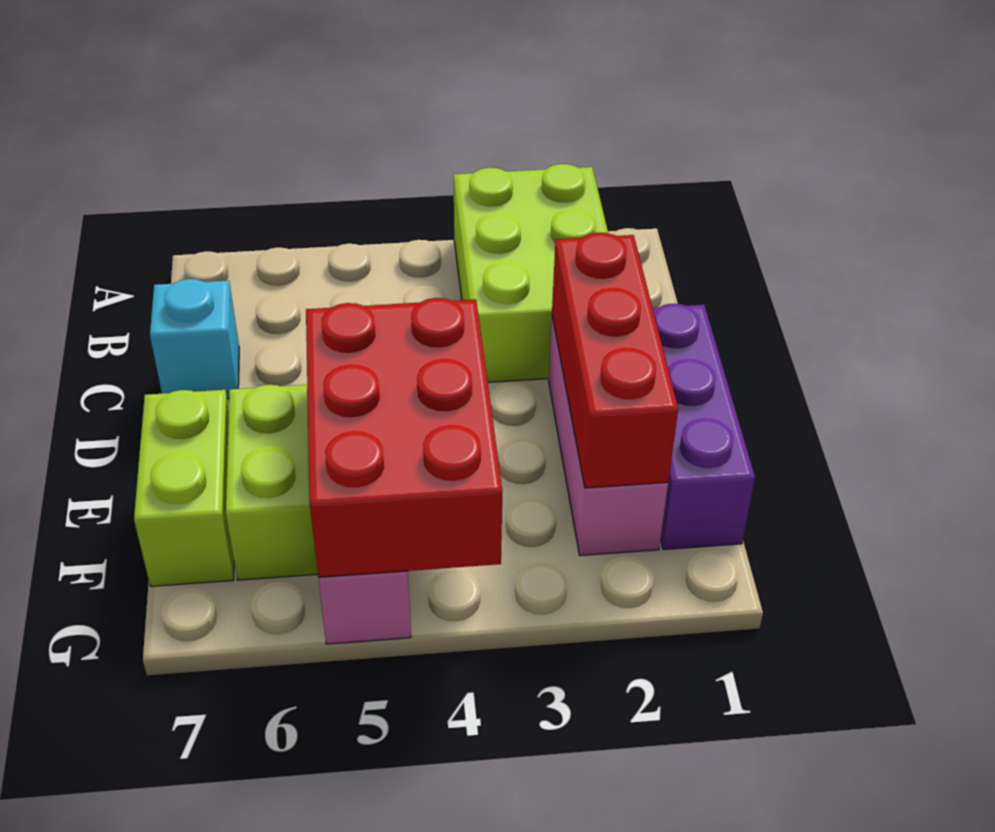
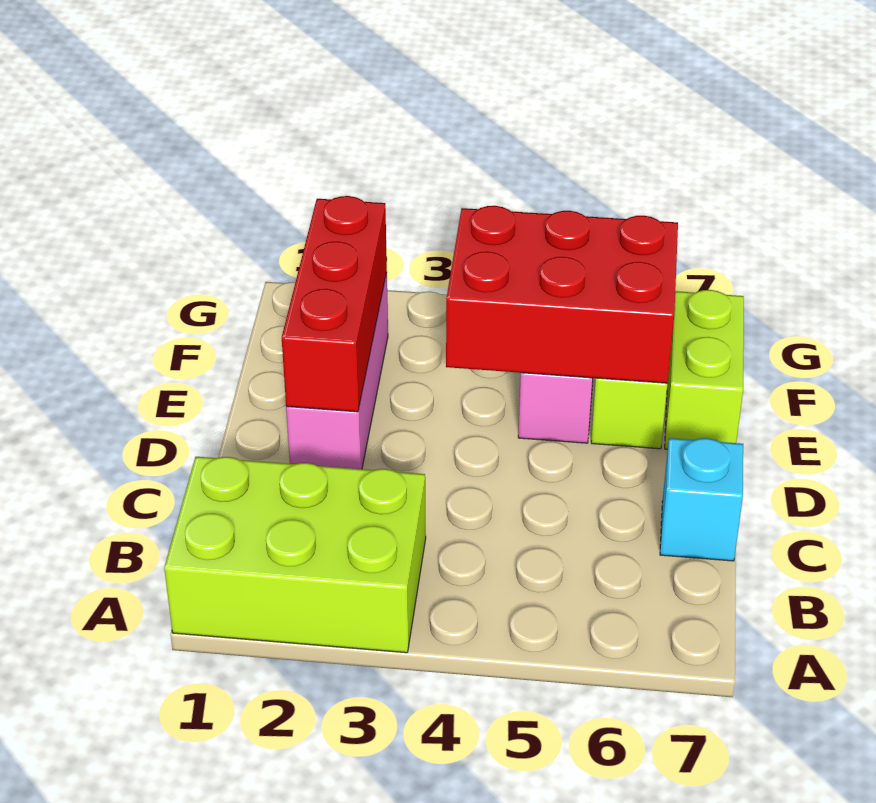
lime 2x3 brick [454,164,608,382] -> lime 2x3 brick turned to [164,457,426,653]
purple 1x3 brick [653,304,755,550] -> none
red 2x3 brick [306,298,502,577] -> red 2x3 brick turned to [446,206,678,383]

